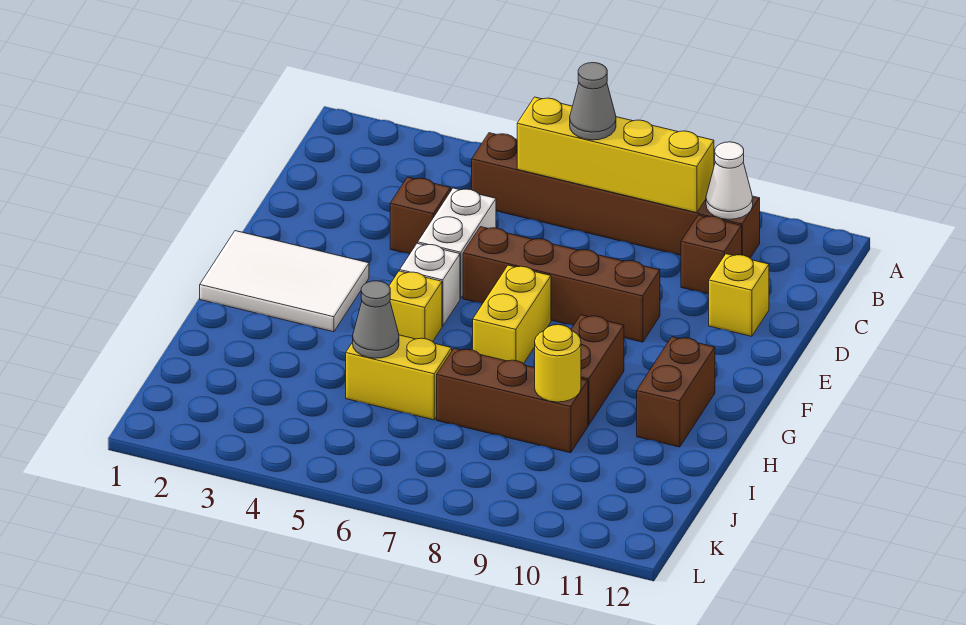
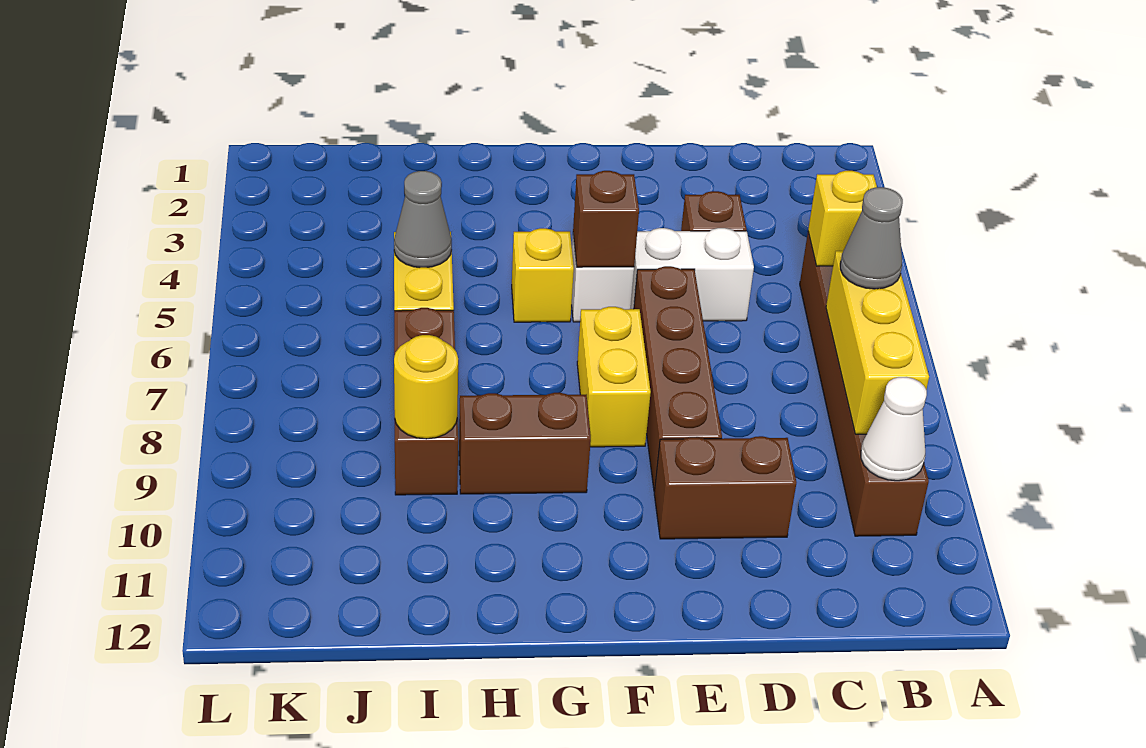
yellow 1x4 brick [517,97,714,213] -> yellow 1x3 brick [826,251,929,434]
brown 1x1 brick [681,215,742,294] -> brown 1x1 brick moved to [573,171,639,267]
yellow 1x1 brick [709,254,769,336] -> yellow 1x1 brick moved to [808,171,877,266]
white 2x3 tile [200,231,369,332] -> none
yellow 1x2 brick [473,265,551,364] -> yellow 1x2 brick turned to [577,307,651,447]
brown 1x2 brick [637,337,715,447] -> brown 1x2 brick moved to [654,436,796,539]

